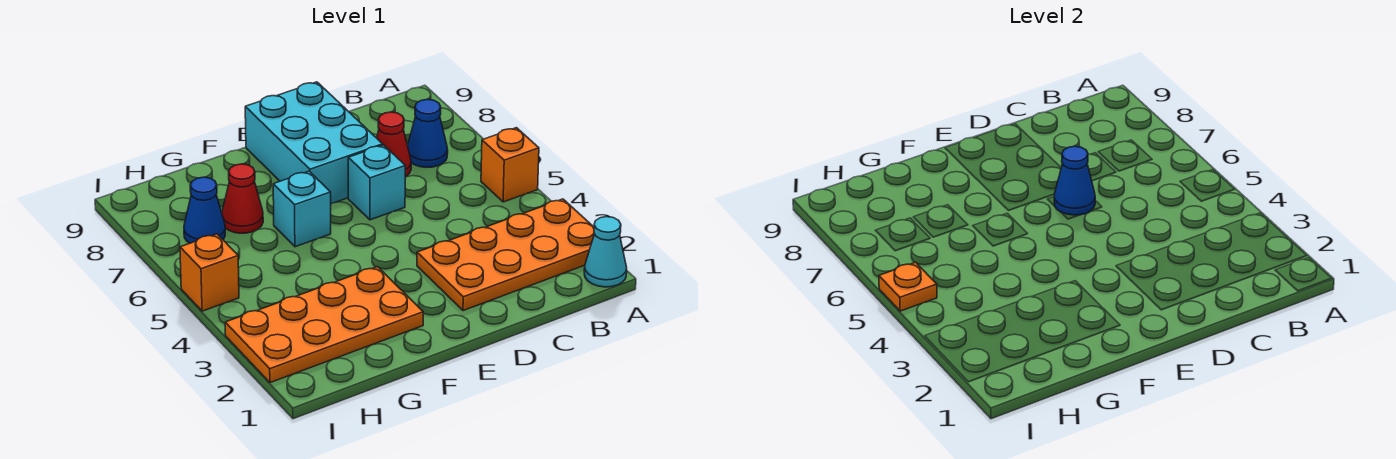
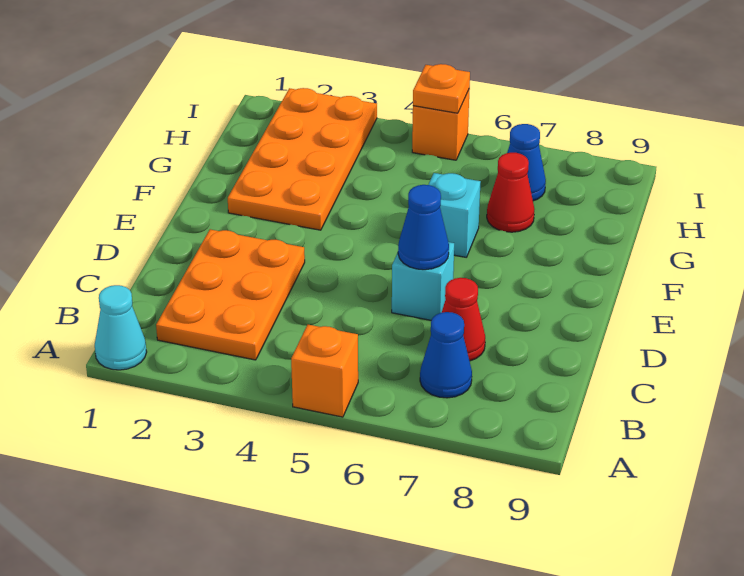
orange 2x4 plate [417,199,594,311] -> orange 2x3 plate [156,229,305,360]
cyan 2x3 brick [245,82,383,204] -> none

